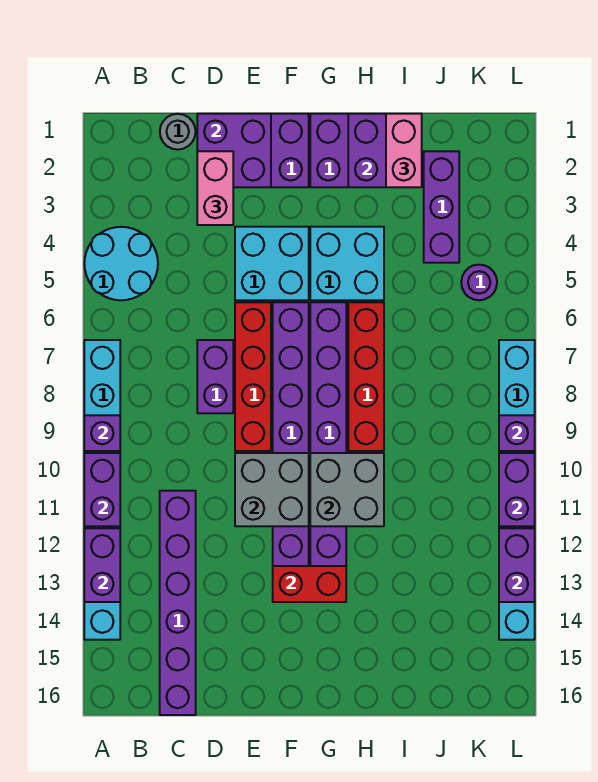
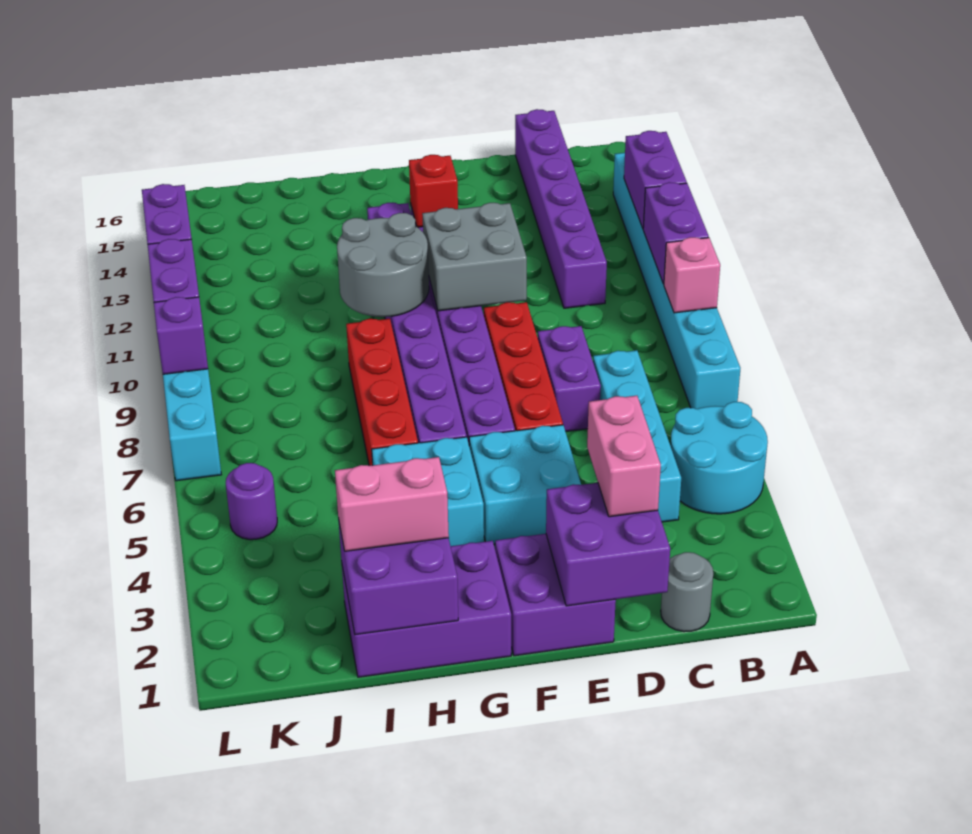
purple 1x1 brick [84,415,120,451] -> pink 1x1 brick [664,237,720,313]
none -> cyan 1x4 brick [593,350,681,522]
red 1x2 brick [273,566,346,602] -> red 1x1 brick [409,155,458,227]
grey 2x2 brick [310,453,384,526] -> grey 2x2 round brick [337,213,429,317]
pink 1x2 brick [386,114,422,187] -> pink 1x2 brick turned to [335,457,449,551]
purple 1x3 brick [424,151,459,263] -> none

